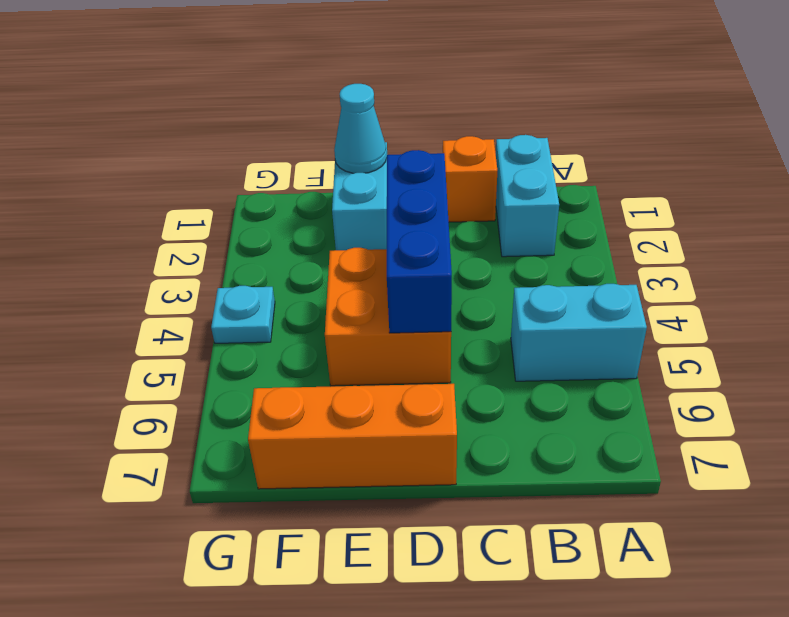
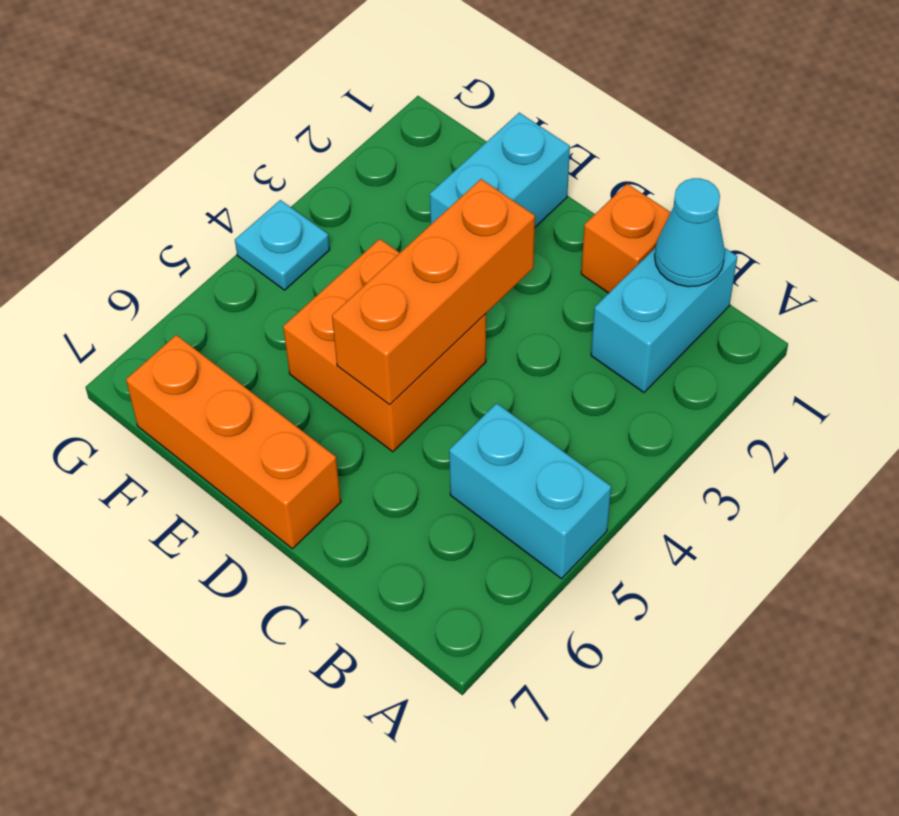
blue 1x3 brick [387,150,452,333] -> orange 1x3 brick [332,179,535,405]
cyan 1x1 cone [334,84,387,173] -> cyan 1x1 cone moved to [655,178,725,287]

